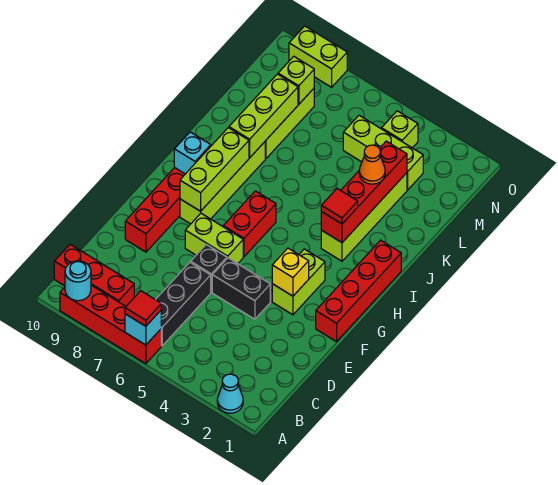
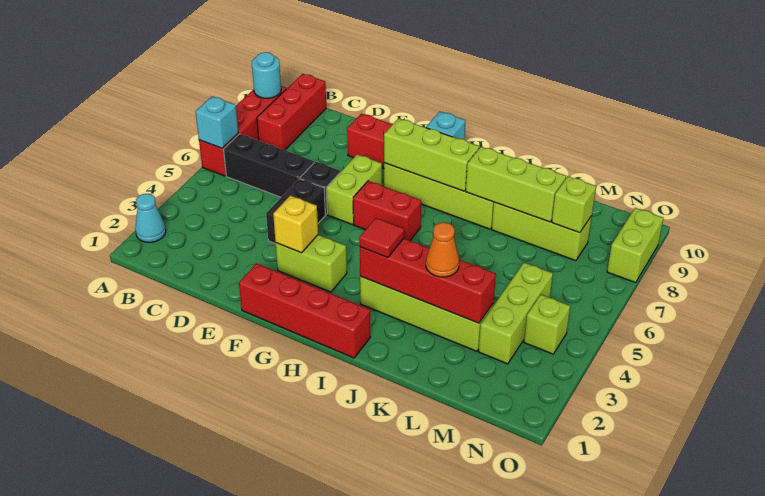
red 1x1 tile [125,291,161,326] -> none

